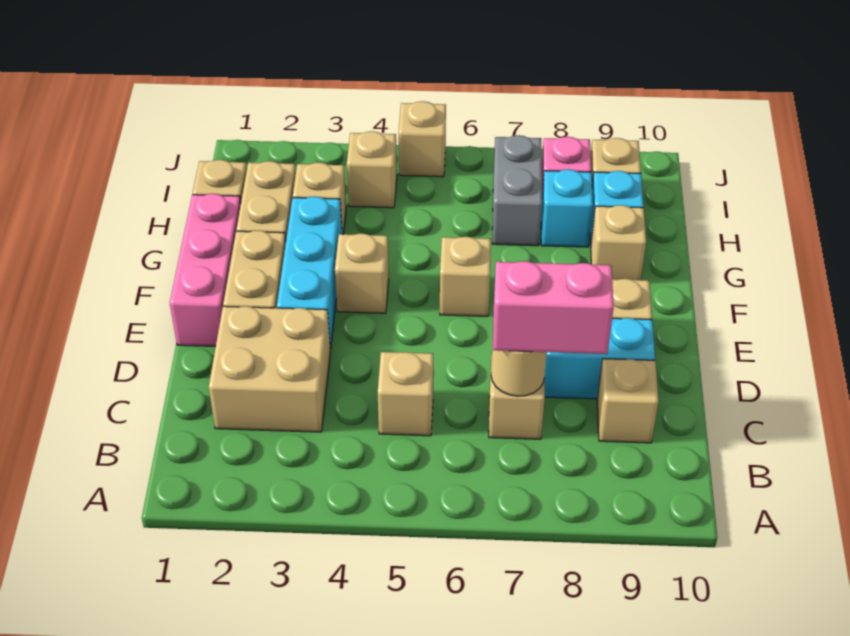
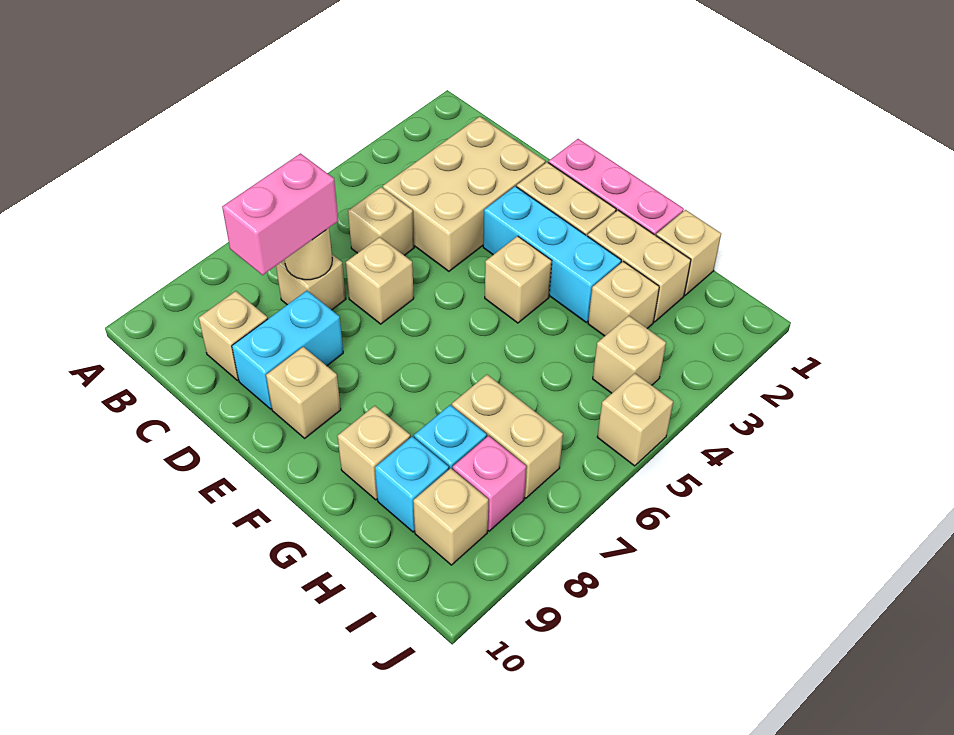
tan 2x2 brick [209,306,330,432] -> tan 2x3 brick [383,117,545,271]
tan 1x1 brick [440,237,491,316] -> tan 1x1 brick moved to [346,237,414,324]
grey 1x2 brick [492,135,542,246] -> tan 1x2 brick [452,375,563,498]

